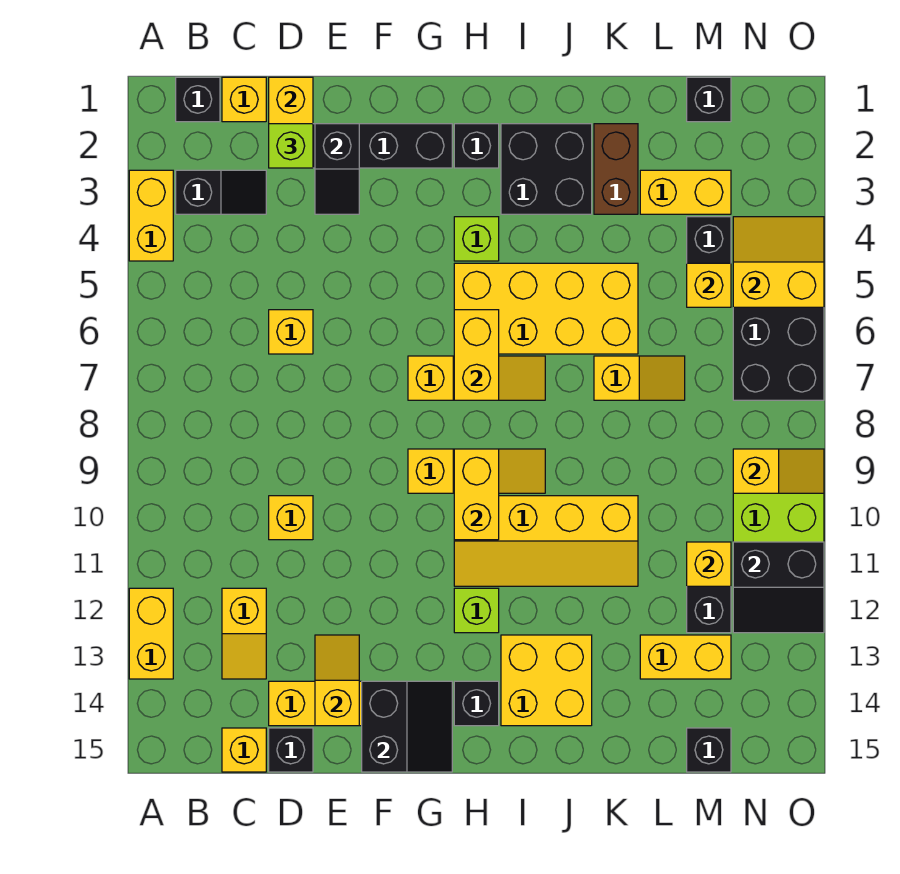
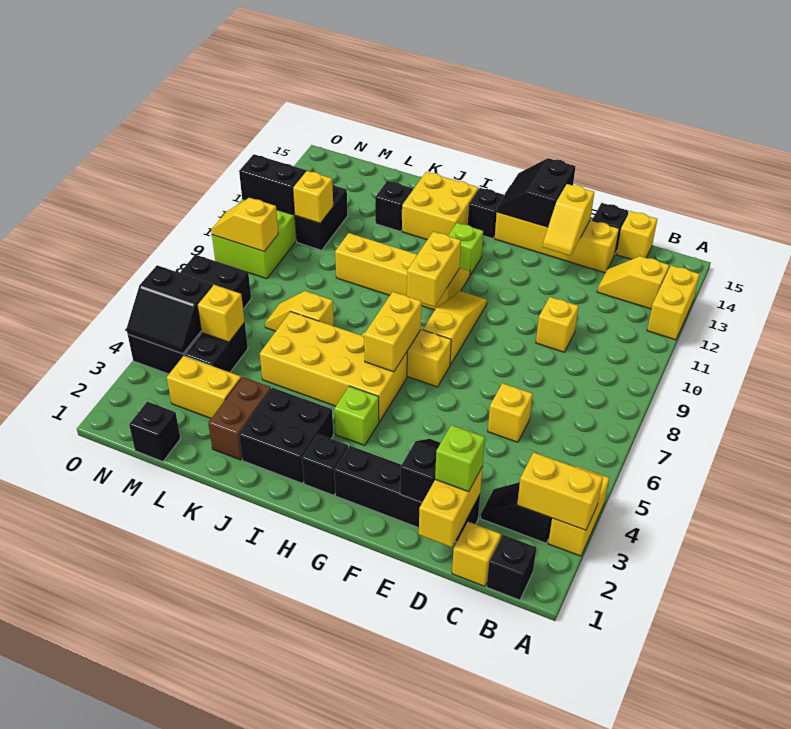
yellow 1x2 slope [222,588,266,679] -> yellow 1x2 slope turned to [597,256,669,309]
yellow 1x3 slope [408,449,545,493] -> yellow 1x3 slope turned to [423,291,487,365]
yellow 1x2 brick [640,635,731,679] -> yellow 1x2 brick moved to [517,452,603,530]
black 1x1 brick [687,728,731,772] -> black 1x1 brick moved to [375,181,413,231]
yellow 2x2 slope [733,217,824,307] -> black 2x2 slope [126,265,213,354]

